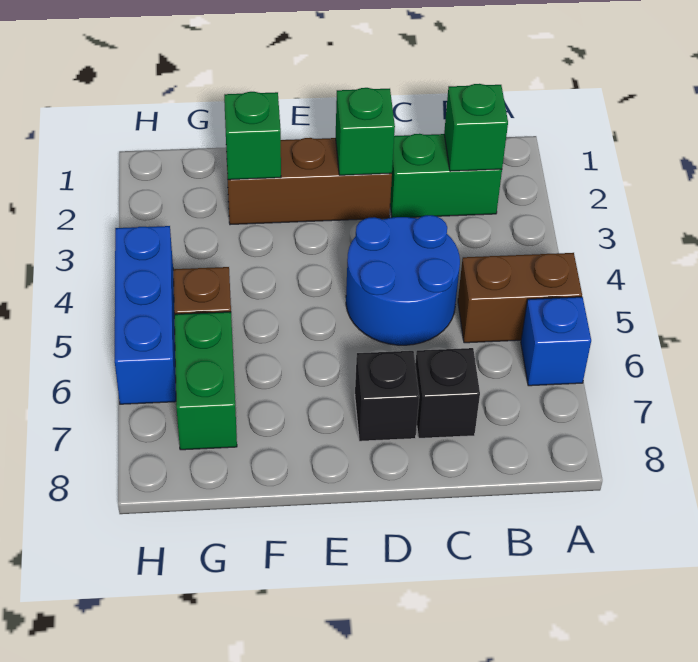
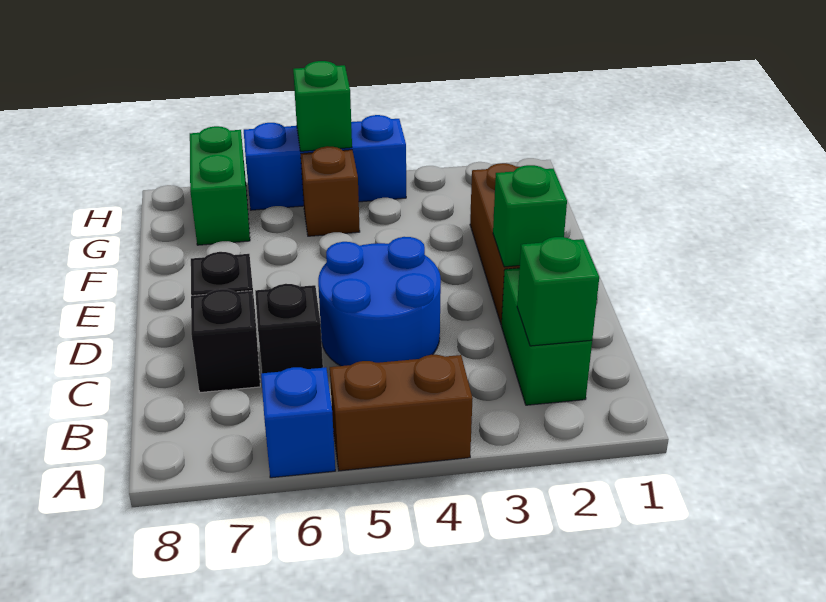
brown 1x2 brick [458,253,582,343] -> brown 1x2 brick turned to [330,355,473,471]
none -> black 1x1 brick [255,284,323,373]
green 1x1 brick [224,92,281,180] -> green 1x1 brick moved to [293,61,352,151]
green 1x2 brick [175,312,237,450] -> green 1x2 brick turned to [190,126,250,245]

